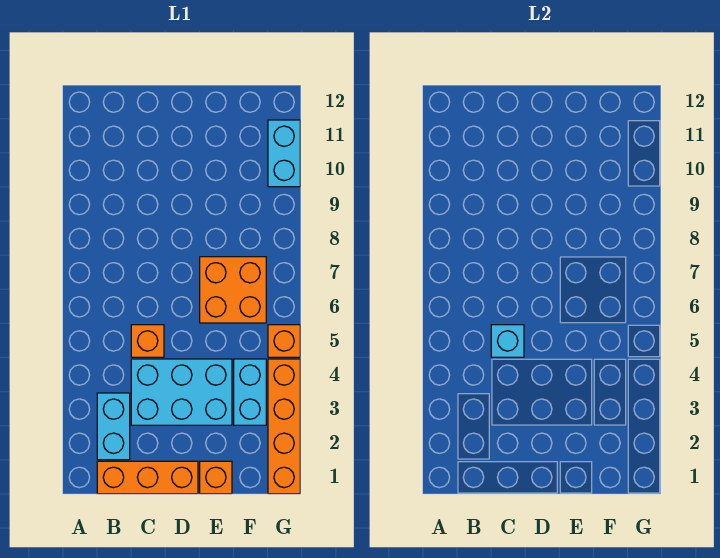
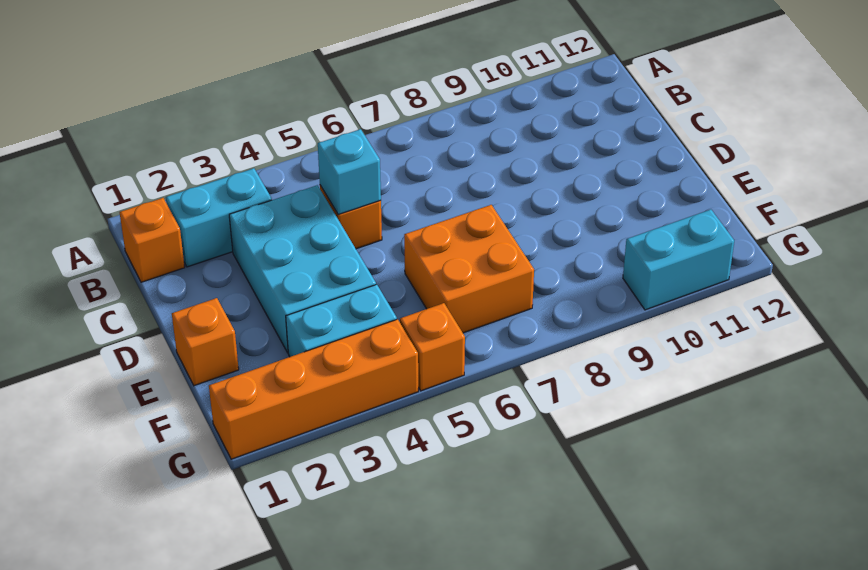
orange 1x3 brick [97,461,198,494] -> orange 1x1 brick [120,198,185,282]

